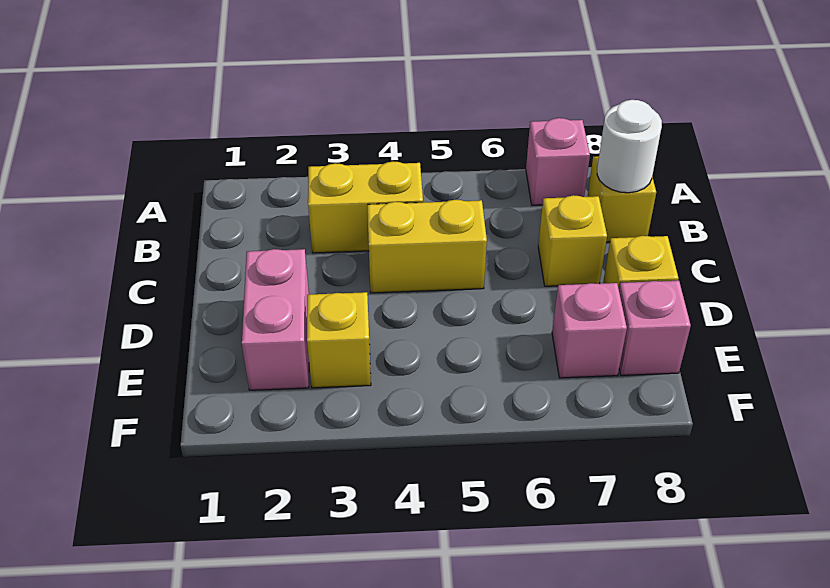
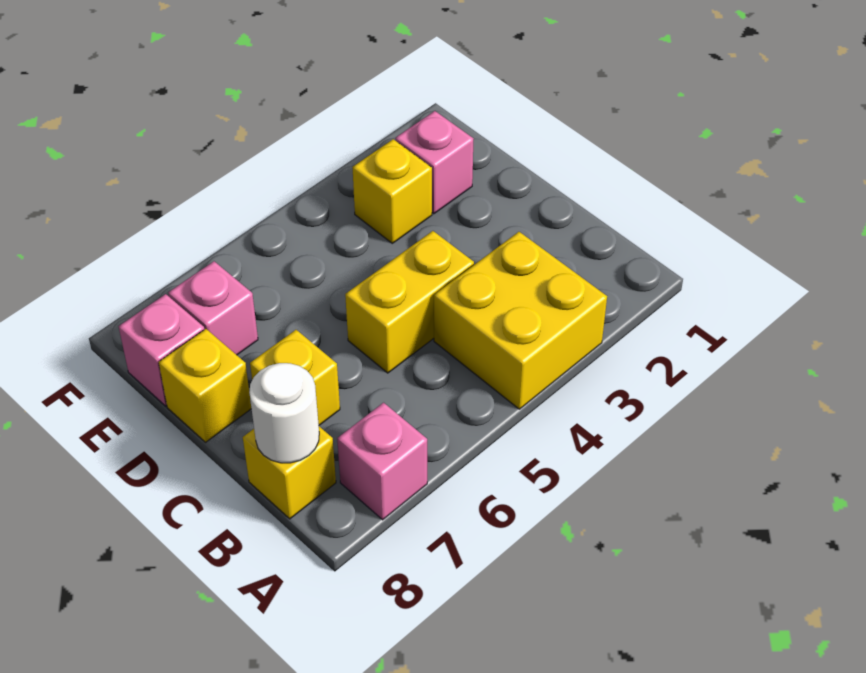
yellow 1x2 brick [308,161,423,253] -> yellow 2x2 brick [434,232,607,409]
pink 1x2 brick [242,249,309,390] -> pink 1x1 brick [395,111,474,214]

